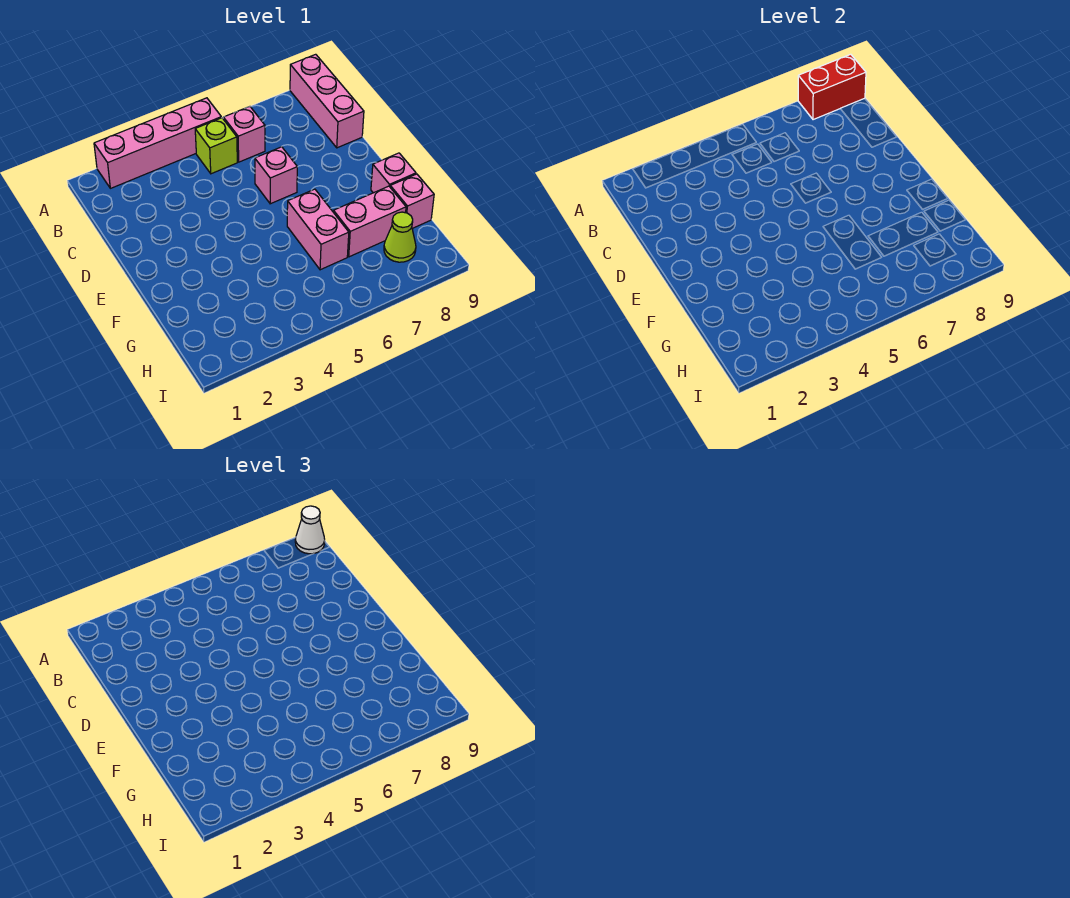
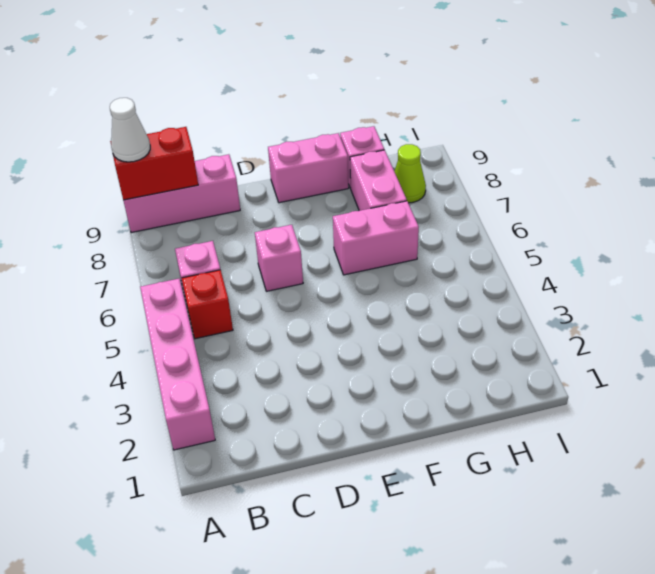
red 1x2 brick [798,54,866,120] -> red 1x2 brick turned to [110,127,198,200]
lime 1x1 brick [195,118,237,174] -> red 1x1 brick [182,270,233,339]
pink 1x1 brick [371,153,416,193] -> pink 1x2 brick [268,133,349,203]

